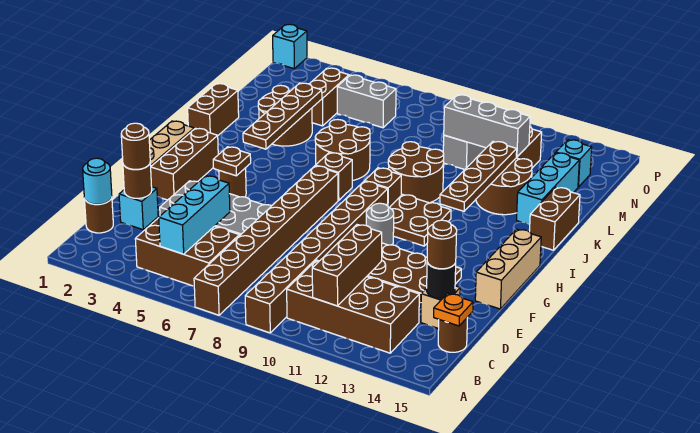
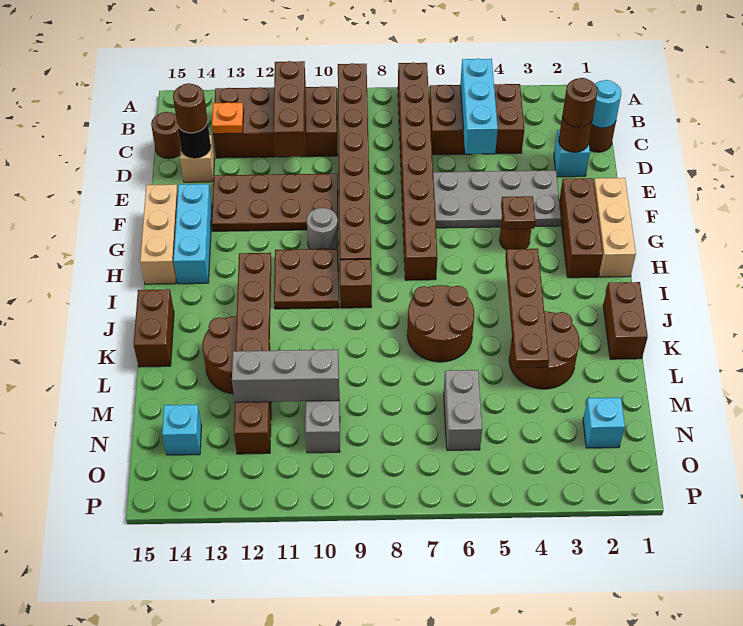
orange 1x1 plate [434,293,473,326] -> orange 1x1 plate moved to [212,103,244,134]
brown 1x1 brick [315,153,352,200] -> none
brown 2x2 round brick [388,142,444,203] -> none
cyan 1x3 brick [517,153,579,225] -> cyan 1x3 brick moved to [173,184,212,284]
brown 1x2 brick [310,68,349,126] -> none
grey 1x2 brick [337,75,396,128] -> grey 1x2 brick turned to [444,370,482,450]
cyan 1x1 brick [273,24,307,69] -> cyan 1x1 brick moved to [583,398,625,448]

